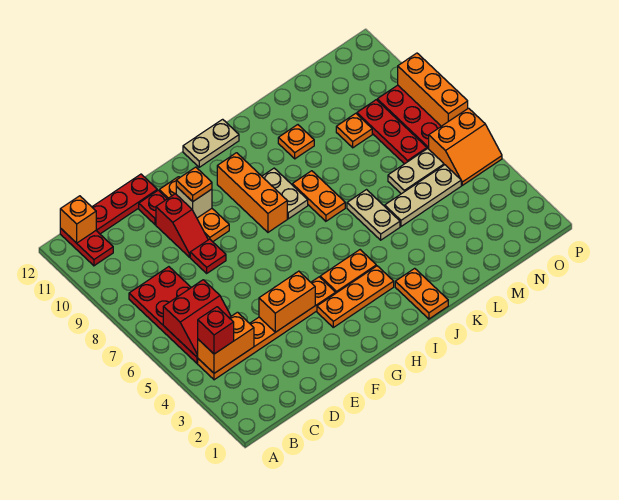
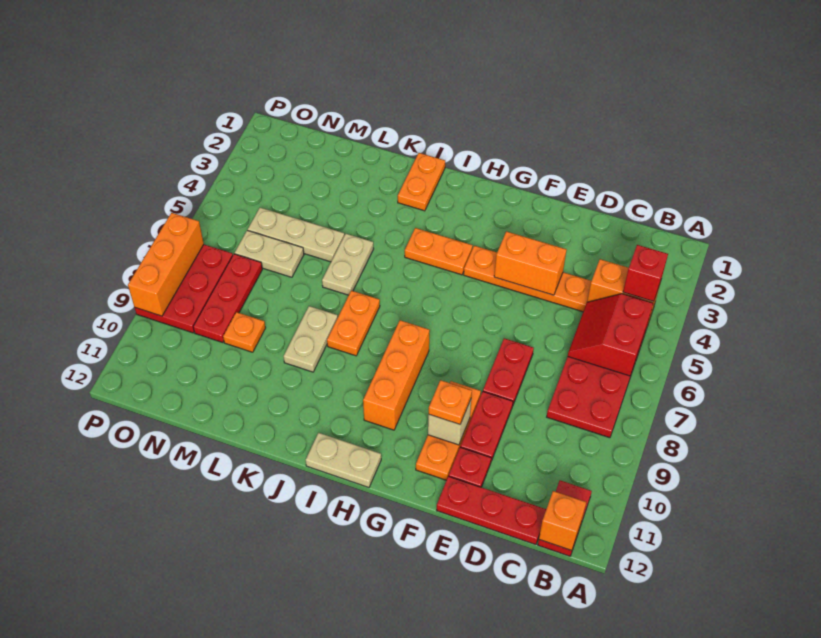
red 2x2 slope [163,280,231,357] -> red 2x2 slope turned to [568,294,653,376]
red 1x1 plate [190,239,226,273] -> red 1x2 plate [483,338,534,404]
red 1x2 slope [156,194,208,257] -> red 1x2 plate [460,392,513,461]
orange 1x3 plate [317,266,394,327] -> none
tan 1x2 plate [262,168,308,219] -> tan 1x2 plate moved to [283,306,338,372]
orange 1x1 plate [278,125,314,159] -> none
orange 2x2 slope [429,108,502,185] -> none

